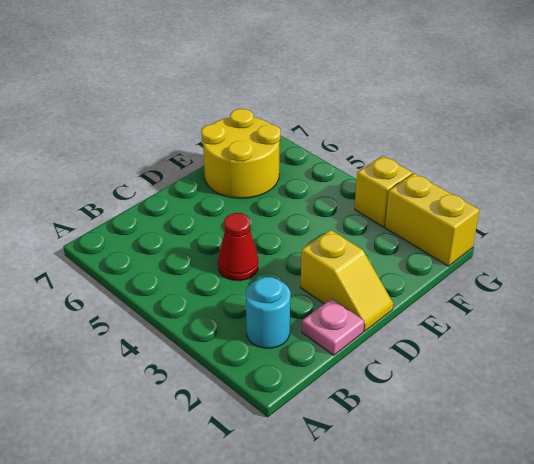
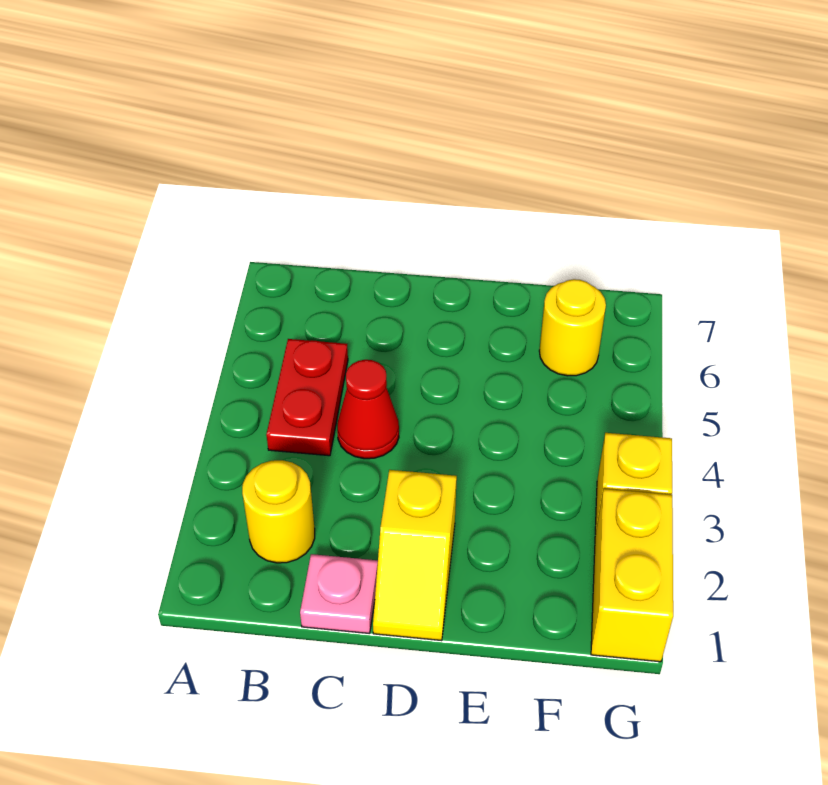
cyan 1x1 round brick [246,277,290,348] -> yellow 1x1 round brick [242,460,315,563]
none -> red 1x2 plate [266,339,348,456]
yellow 2x2 round brick [201,109,280,198] -> yellow 1x1 round brick [539,279,606,376]

